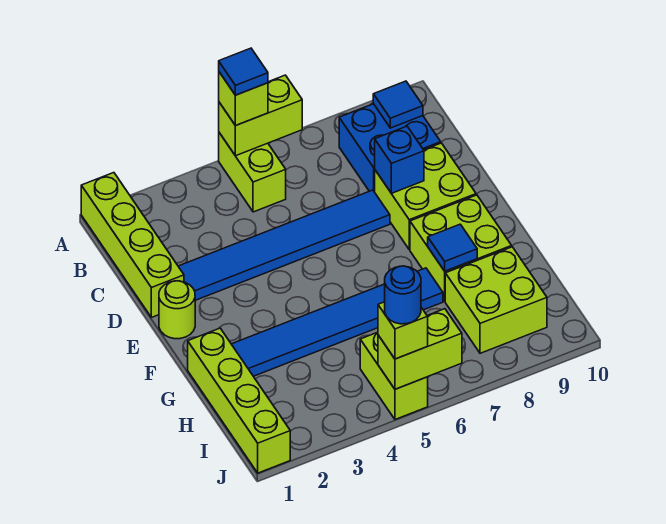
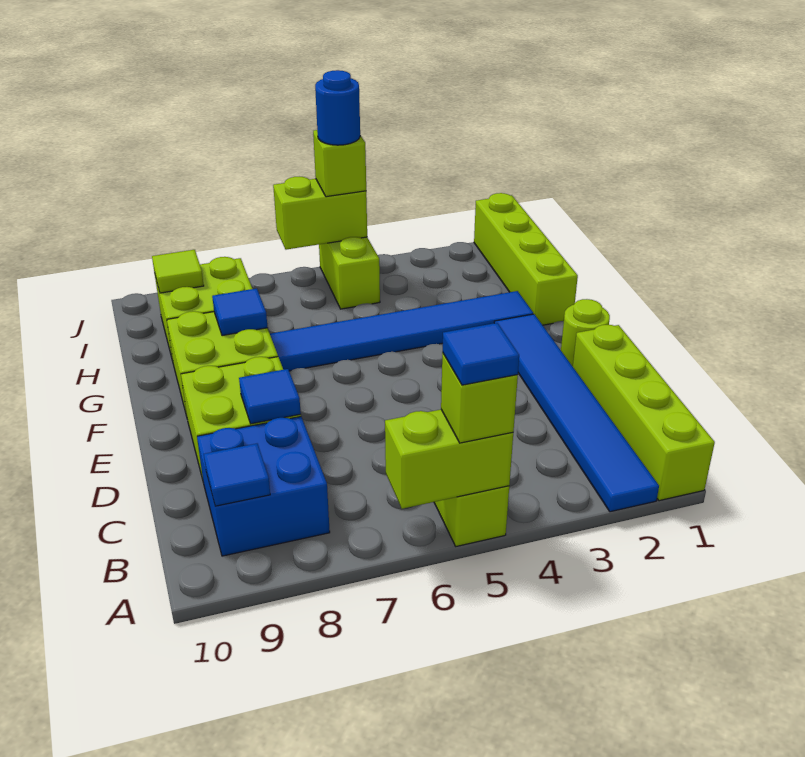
blue 1x6 tile [178,190,390,300] -> blue 1x6 tile turned to [494,314,659,512]
blue 1x1 brick [375,126,424,193] -> blue 1x1 tile [239,369,301,424]
none -> lime 1x1 tile [152,250,204,293]

